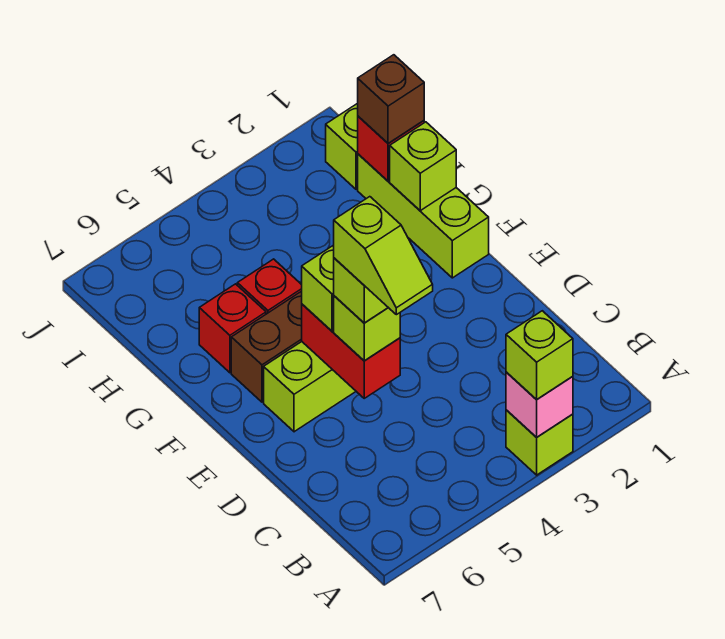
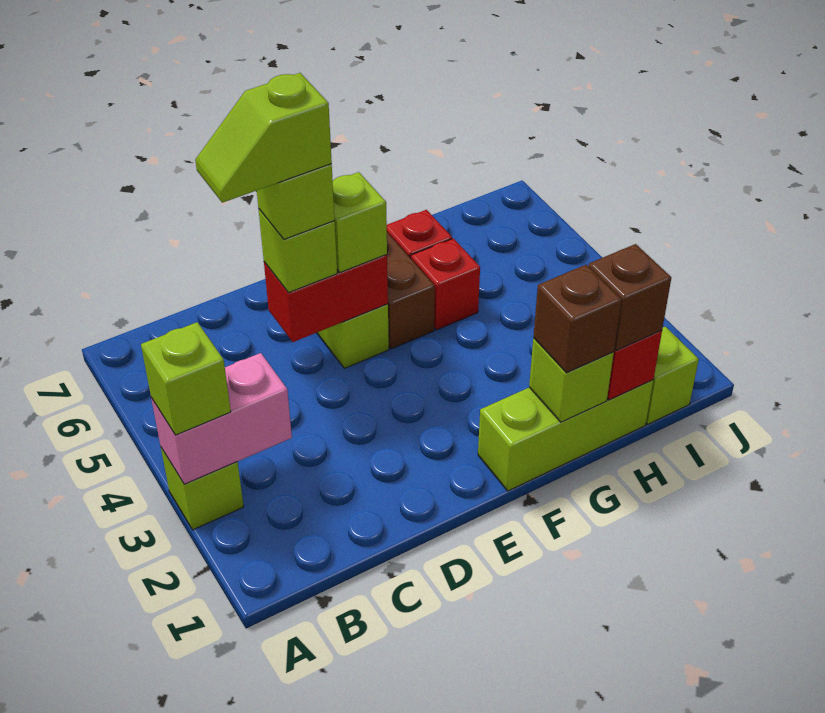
pink 1x1 brick [506,372,573,437] -> pink 1x2 brick [151,353,292,484]
none -> brown 1x1 brick [533,265,621,373]

